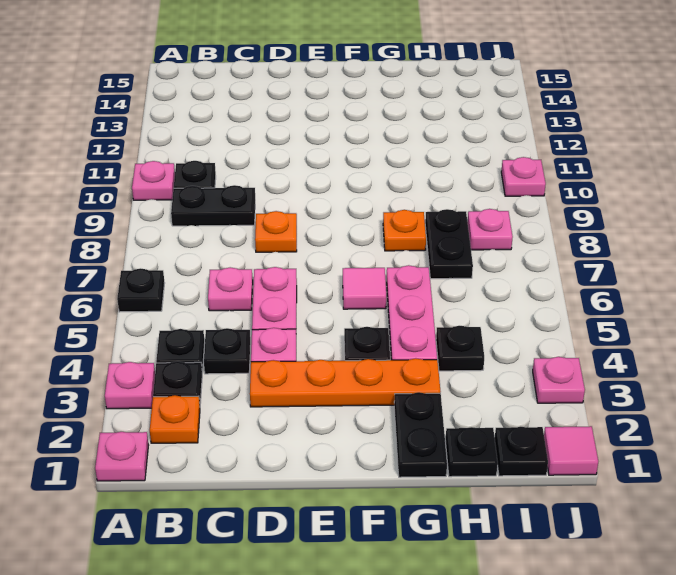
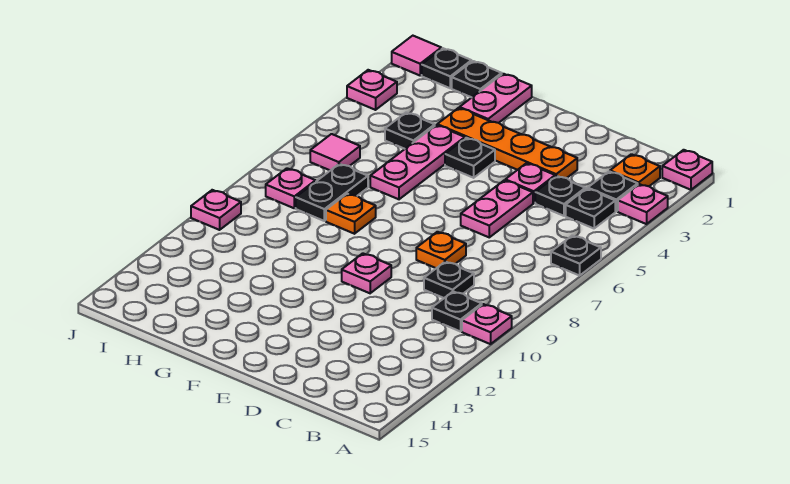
black 1x2 plate [171,185,255,226] -> black 1x1 plate [424,262,474,298]
pink 1x1 plate [208,267,253,311] -> pink 1x1 plate moved to [342,253,391,293]
pink 1x1 tile [343,268,386,309] -> pink 1x1 tile moved to [310,134,360,170]
black 1x2 plate [394,392,447,477] -> pink 1x2 plate [460,74,532,123]

